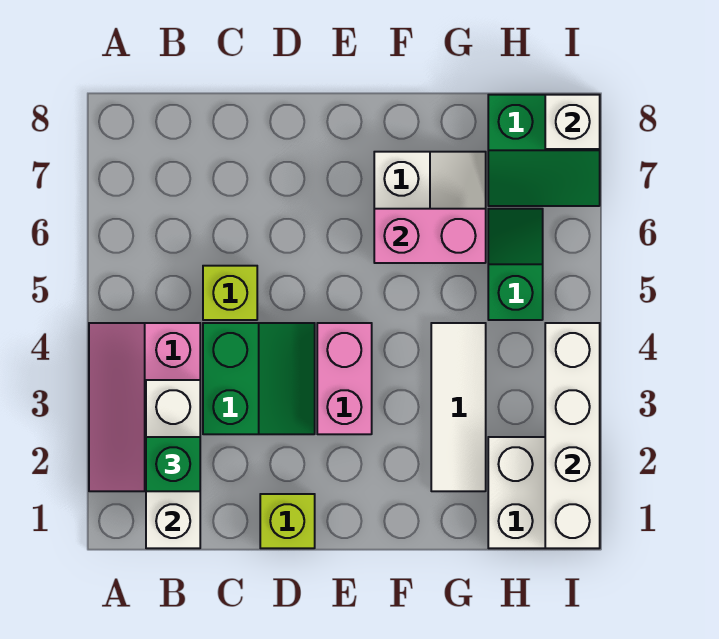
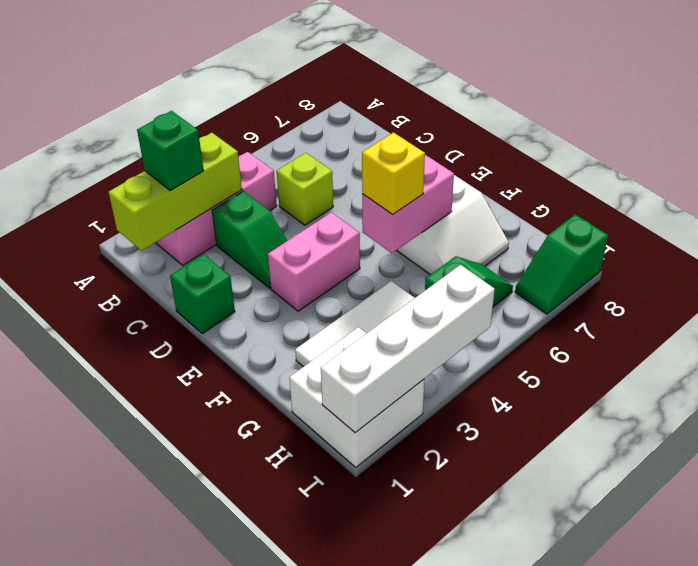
white 1x3 brick [146,380,200,548] -> lime 1x3 brick [109,133,242,251]
green 2x2 slope [203,323,315,434] -> green 1x2 slope [212,191,287,288]
lime 1x1 brick [260,494,315,548] -> green 1x1 brick [170,254,235,334]
none -> yellow 1x1 brick [362,133,425,215]
pink 1x2 brick [374,209,486,263] -> pink 1x2 brick turned to [362,155,454,253]
green 2x2 slope [488,95,600,206] -> green 1x2 slope [515,215,608,314]
white 1x1 brick [545,95,600,149] -> none

